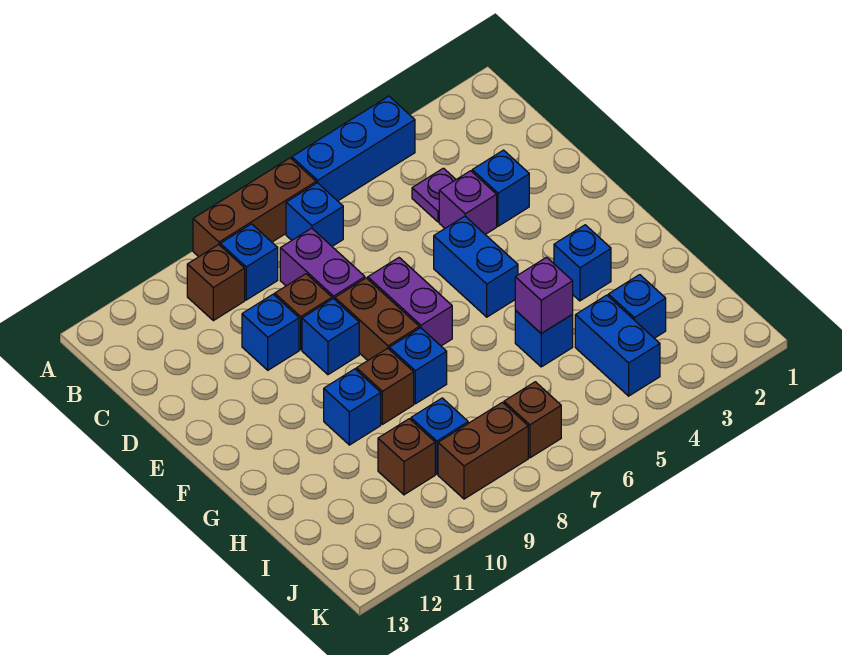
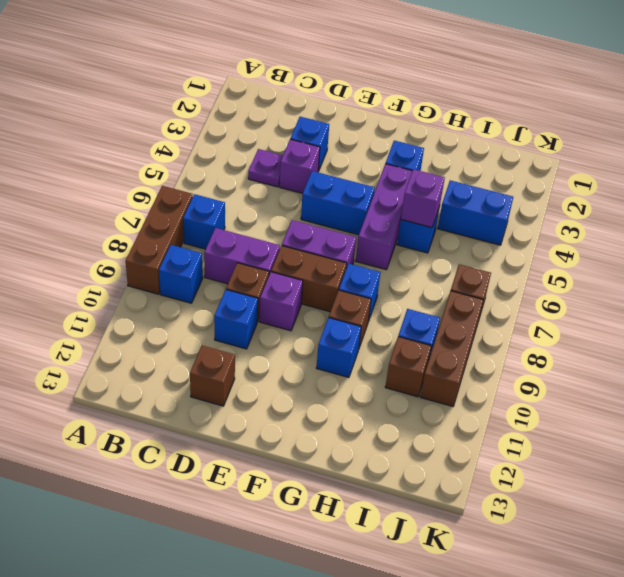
blue 1x3 brick [292,96,415,201] -> none
brown 1x1 brick [187,245,245,321] -> brown 1x1 brick moved to [190,345,235,406]
blue 1x1 brick [302,299,359,375] -> purple 1x1 brick [259,272,303,331]
none -> purple 1x3 brick [356,164,412,270]
blue 1x1 brick [608,275,666,338] -> none
brown 1x2 brick [438,402,528,499] -> brown 1x3 brick [420,291,483,406]

